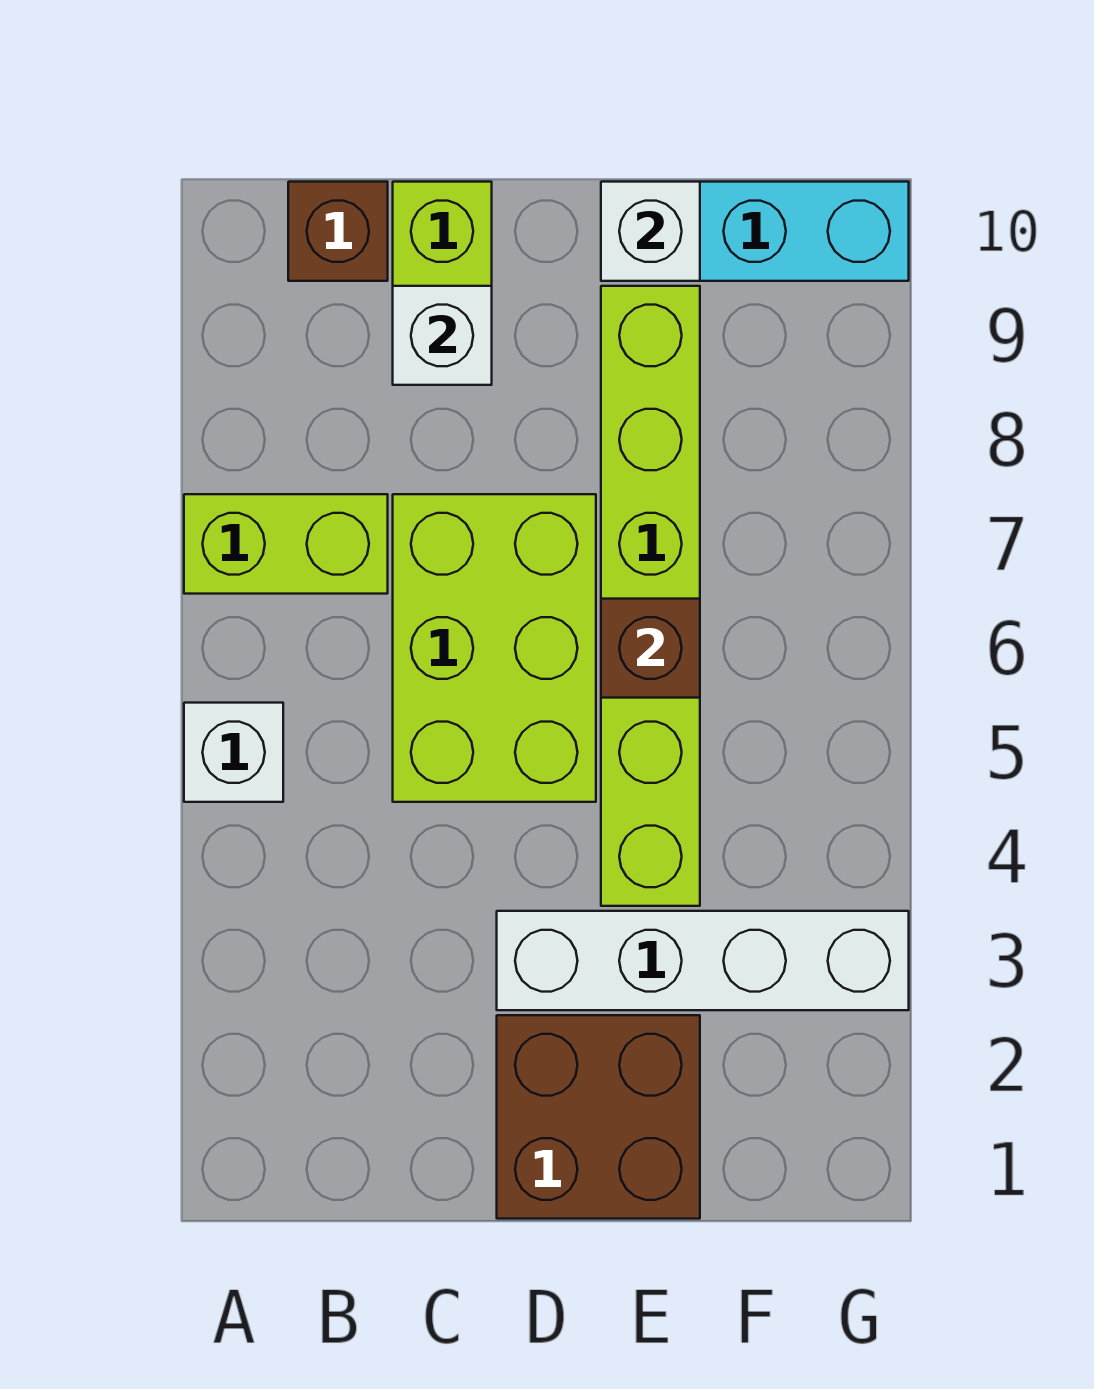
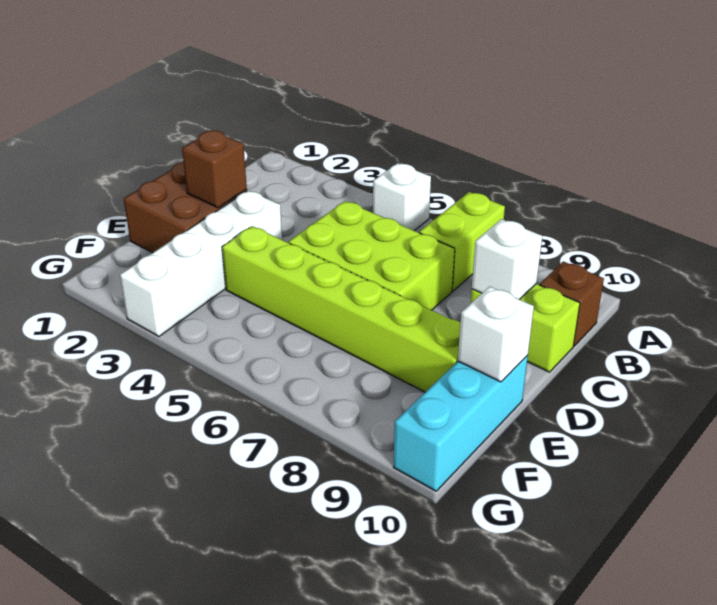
brown 1x1 brick [601,599,700,698] -> brown 1x1 brick moved to [182,131,247,208]

